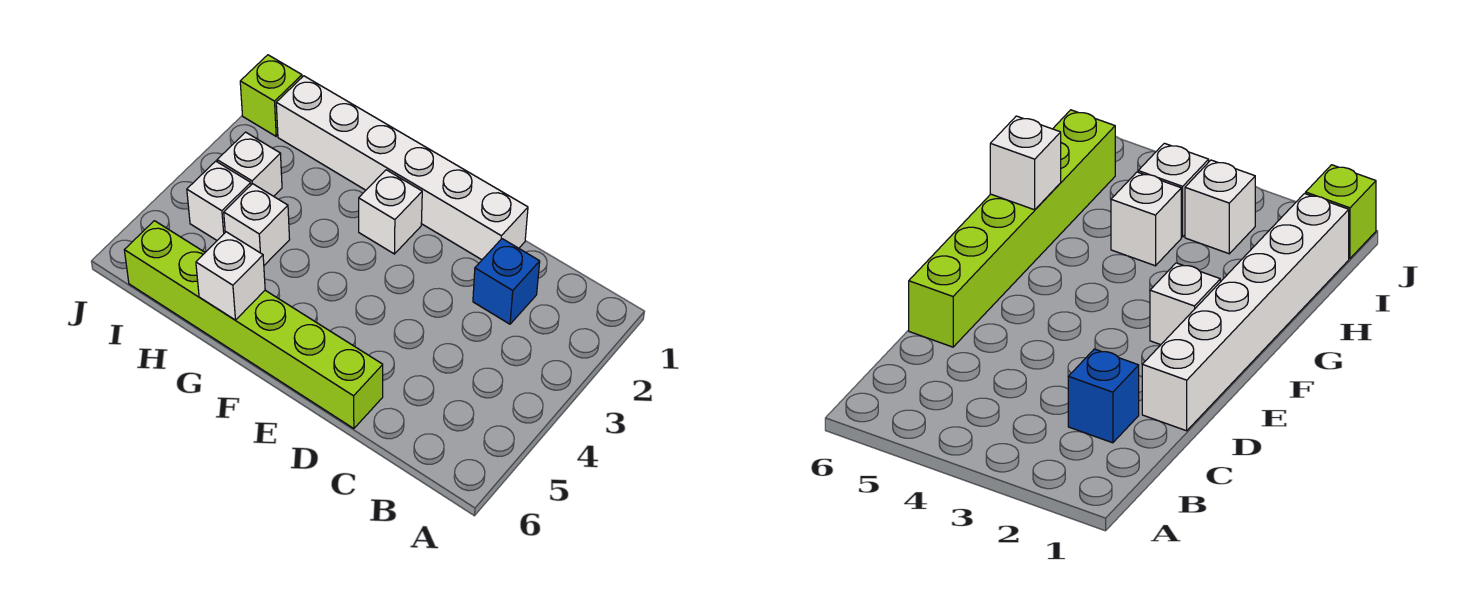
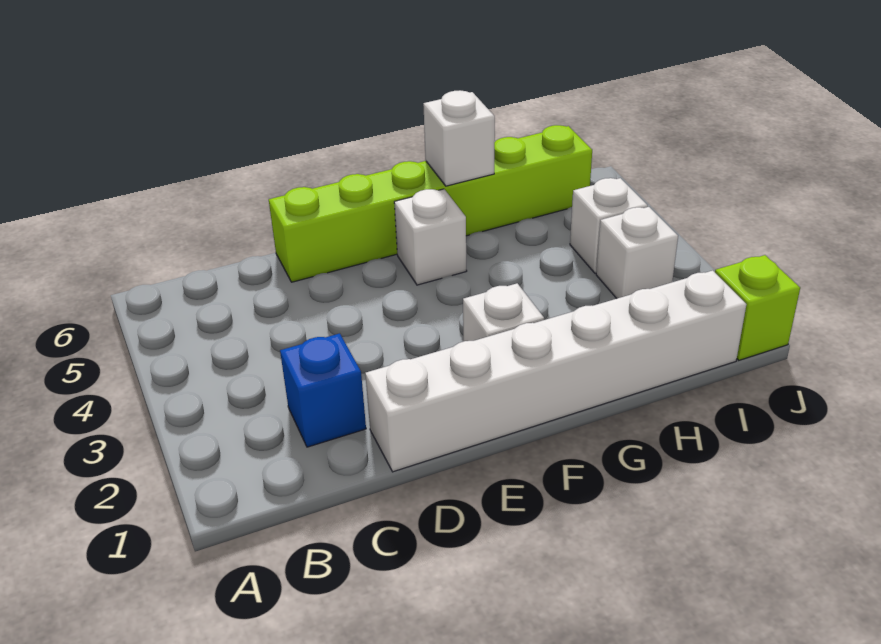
white 1x1 brick [224,184,290,265] -> white 1x1 brick moved to [394,189,467,285]

